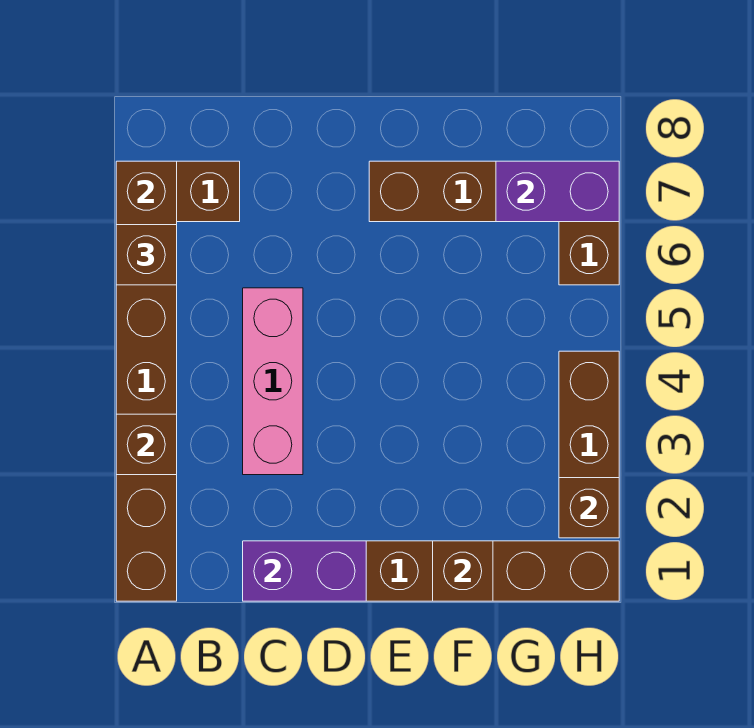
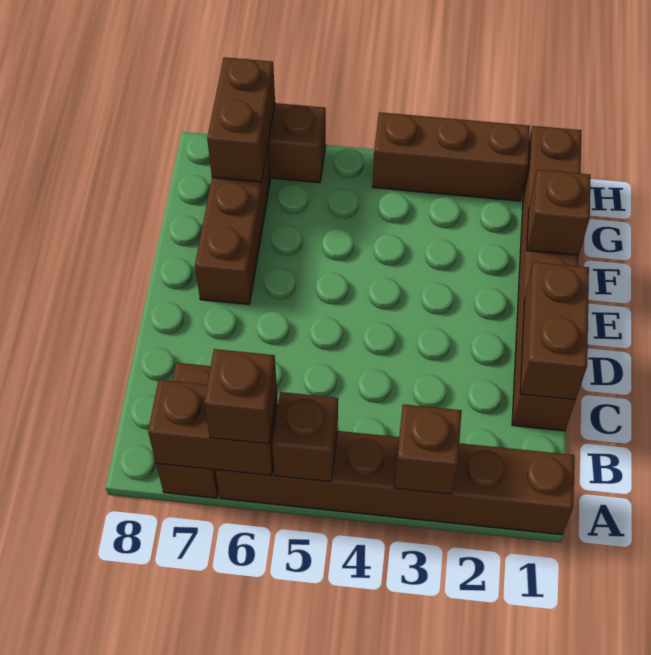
purple 1x2 brick [243,541,366,601] -> brown 1x2 brick [520,262,589,400]
pink 1x3 brick [243,288,303,475] -> none
purple 1x2 brick [496,161,619,222] -> brown 1x2 brick [207,57,275,182]
brown 1x1 brick [559,478,619,538] -> brown 1x1 brick moved to [272,392,338,482]

